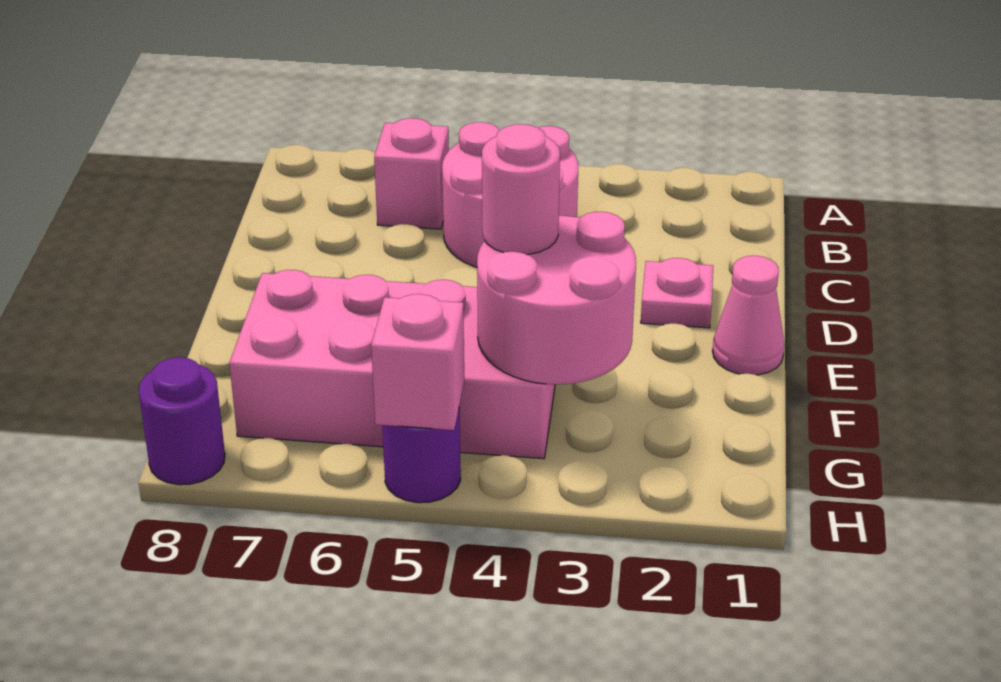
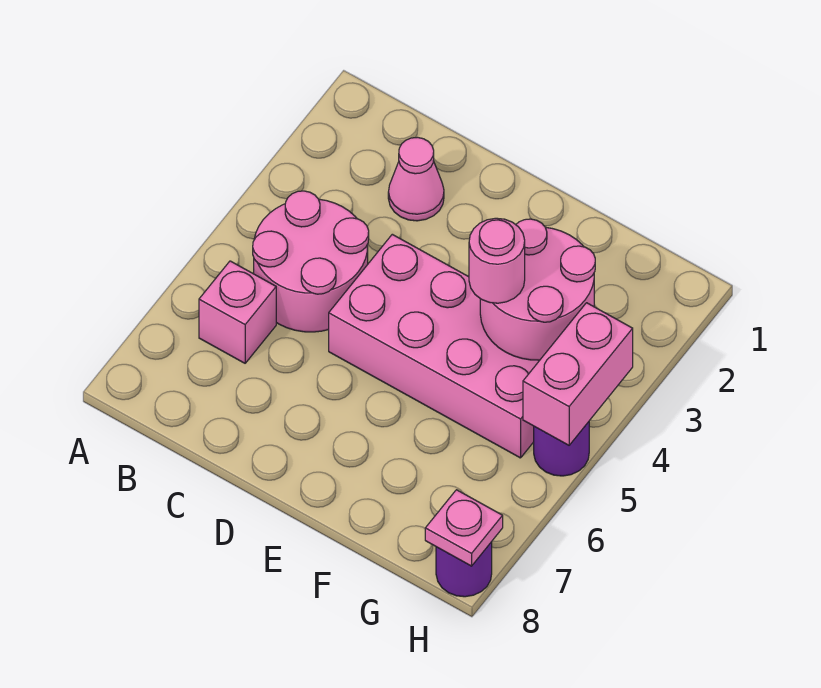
pink 1x1 plate [641,258,713,328] -> pink 1x1 plate moved to [425,490,503,566]
pink 1x1 cone [713,256,785,375] -> pink 1x1 cone moved to [388,137,444,221]
pink 2x4 brick [229,270,555,459] -> pink 2x4 brick turned to [329,234,540,458]
pink 1x1 brick [371,294,464,430] -> pink 1x2 brick [523,303,633,445]

